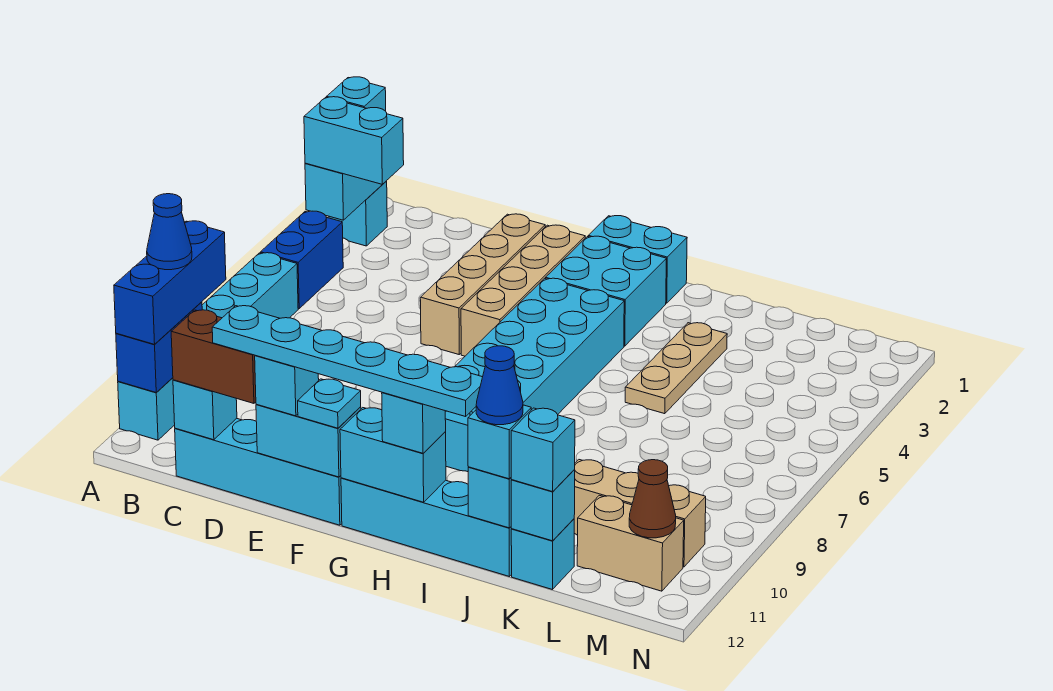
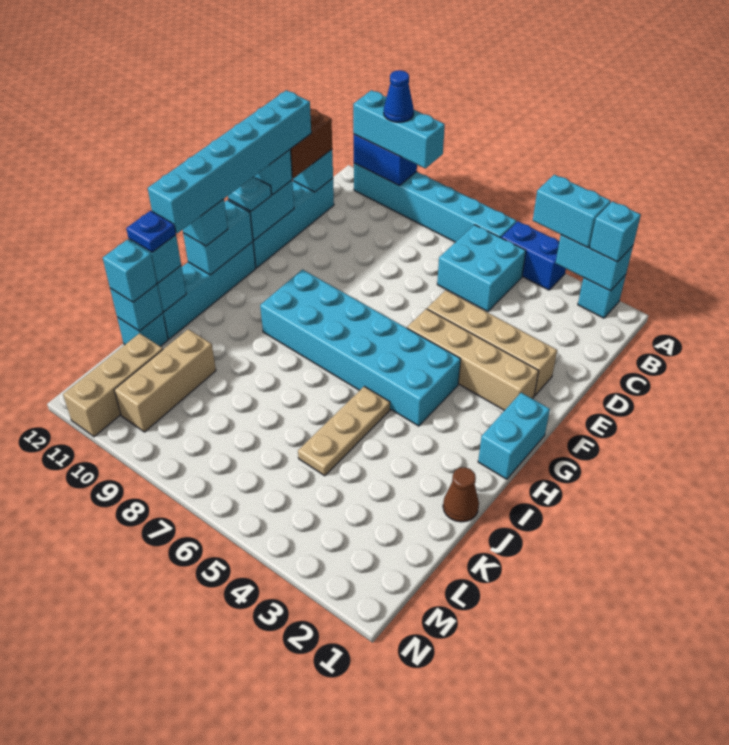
cyan 1x2 brick [304,97,404,184] -> cyan 1x2 brick turned to [533,175,611,248]
blue 1x3 brick [114,221,226,344] -> cyan 1x3 brick [353,90,445,169]
cyan 1x6 plate [212,306,482,417] -> cyan 1x6 brick [148,90,311,233]
cyan 2x2 brick [546,236,666,346] -> cyan 2x2 brick moved to [437,225,526,312]
tan 1x3 plate [625,323,727,414] -> tan 1x3 plate turned to [298,386,390,476]
blue 1x1 cone [476,346,523,425] -> blue 1x1 plate [126,211,176,252]
tan 1x2 brick [577,495,684,591] -> tan 1x3 brick [63,333,163,437]
brown 1x1 cone [629,460,676,538] -> brown 1x1 cone moved to [443,467,479,522]

